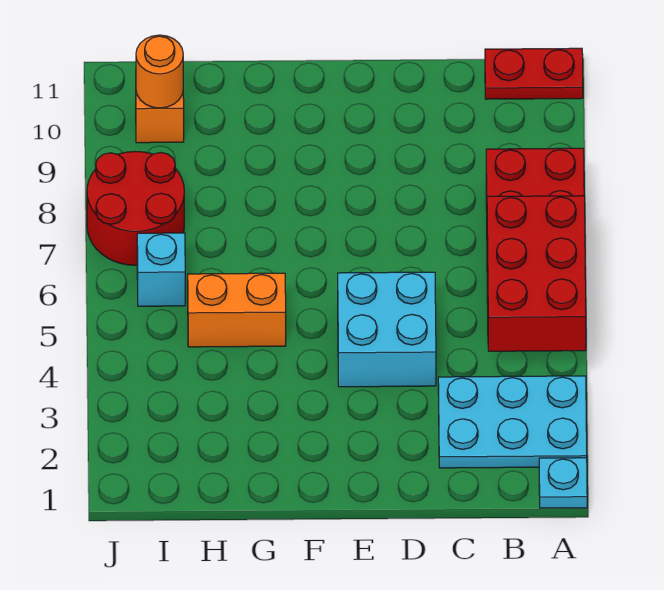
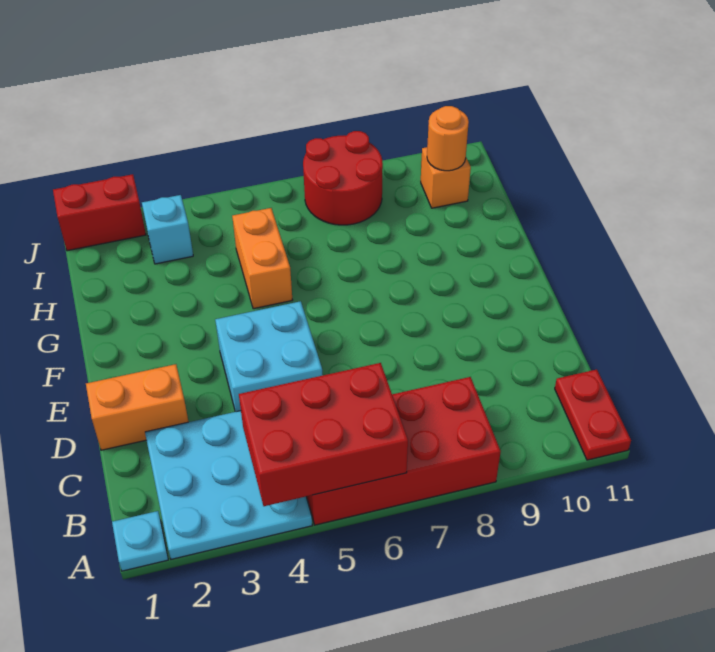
cyan 2x3 plate [438,376,587,468] -> cyan 3x3 plate [145,411,312,559]
none -> orange 1x2 brick [86,364,189,450]
cyan 1x1 brick [137,233,185,306] -> cyan 1x1 brick moved to [142,195,193,264]
none -> red 1x2 brick [53,174,146,251]

